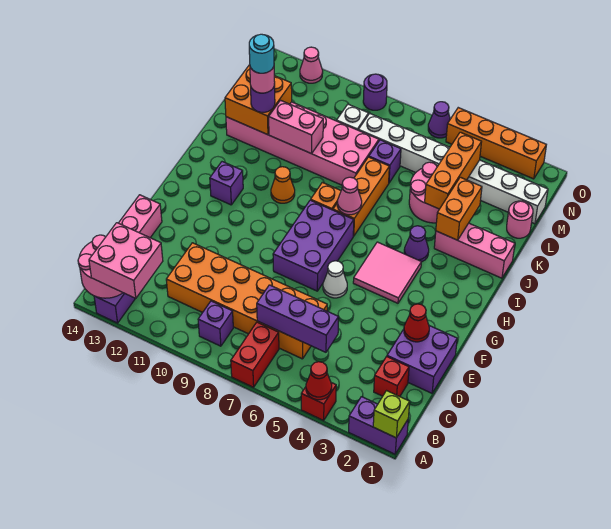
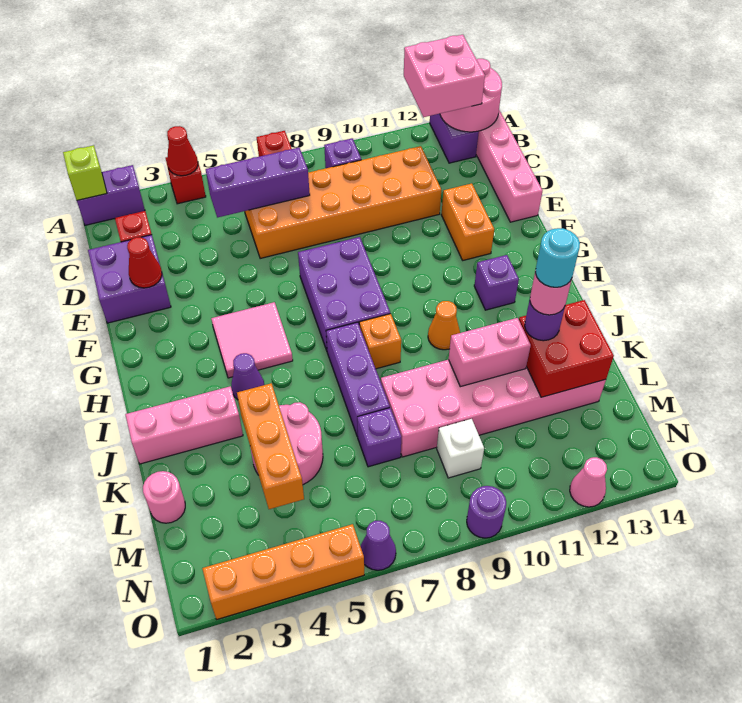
white 1x1 cone [323,261,347,298] -> none
orange 1x3 brick [333,157,389,236] -> purple 1x3 brick [326,322,390,437]
pink 1x1 cone [337,177,362,215] -> none
orange 1x2 brick [436,177,482,240] -> orange 1x2 brick moved to [441,183,494,260]
orange 2x2 brick [225,65,292,135] -> red 2x2 brick [519,300,614,397]
white 1x8 brick [358,113,548,224] -> none

